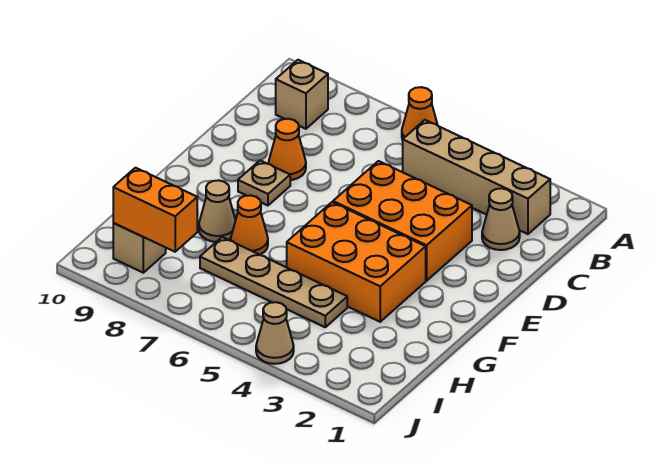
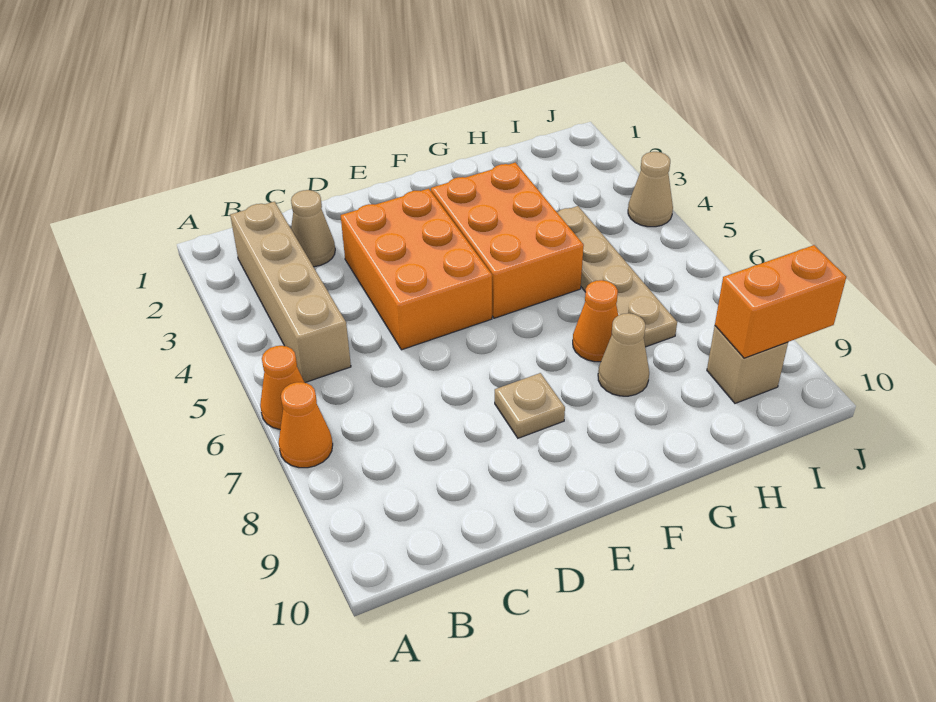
tan 1x1 brick [276,60,328,129] -> none
orange 1x1 cone [269,119,306,180] -> orange 1x1 cone moved to [279,382,333,468]
orange 1x2 brick [113,168,197,252] -> orange 1x2 brick turned to [715,245,846,358]

